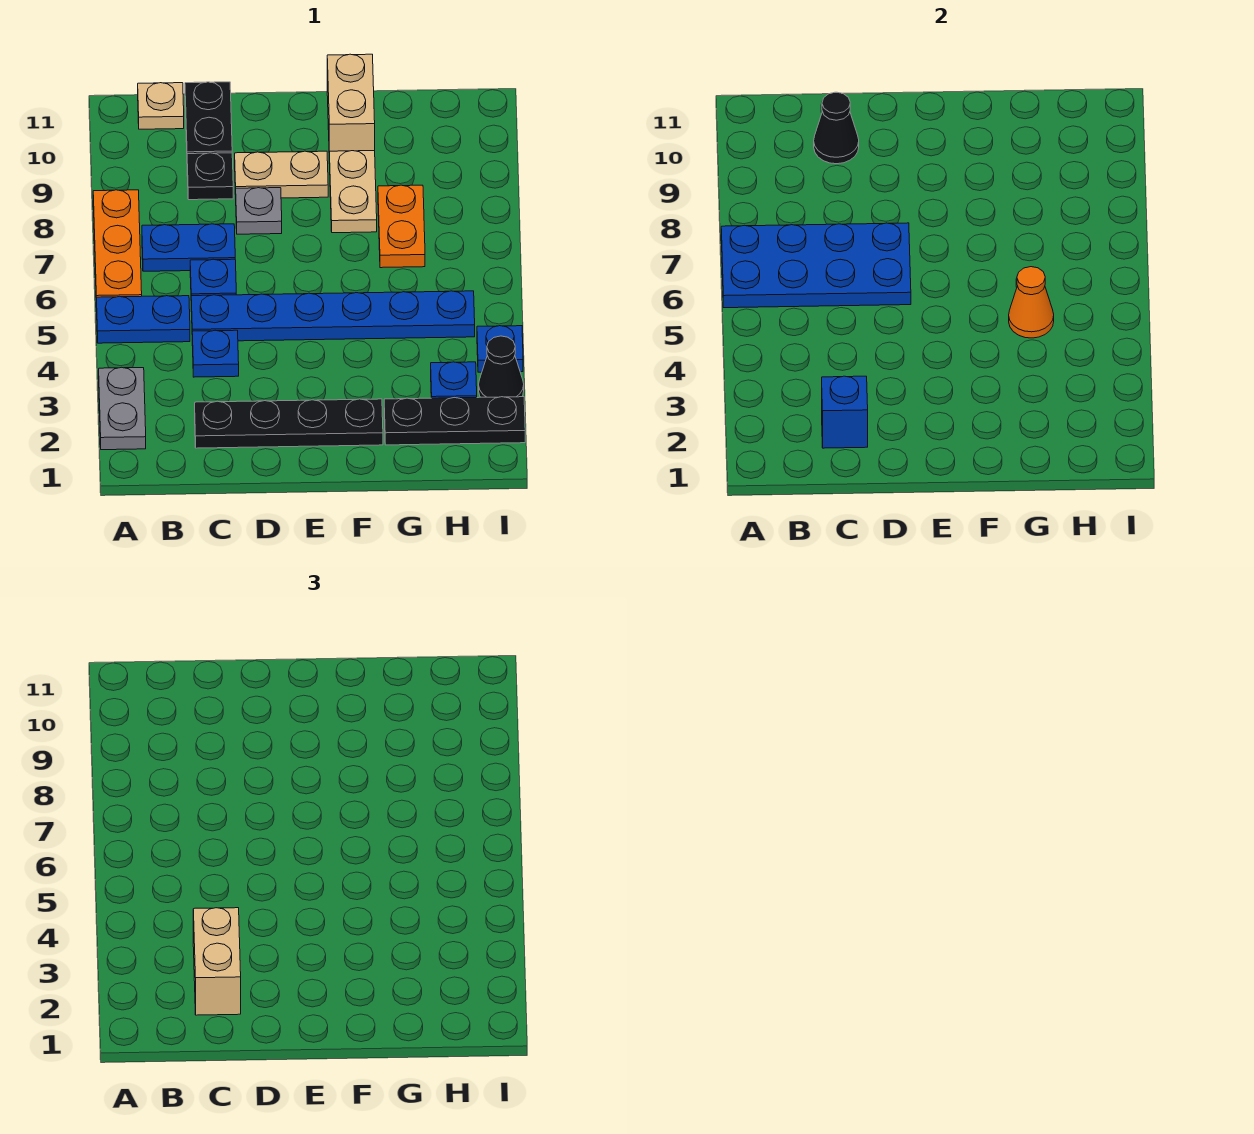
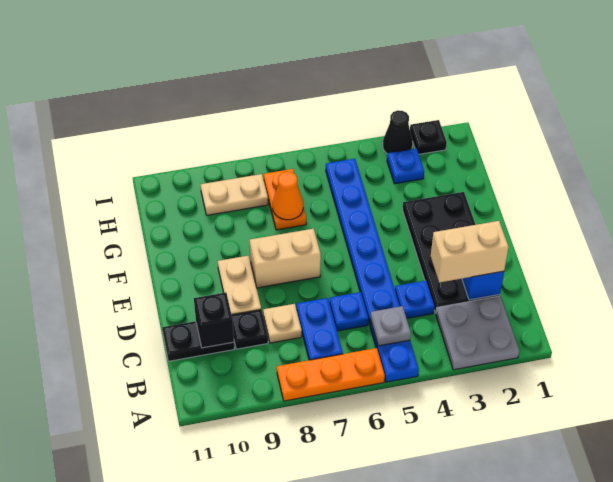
grey 1x2 plate [99,367,146,450] -> grey 2x2 plate [436,296,519,370]
blue 2x4 plate [721,223,911,308] -> none
tan 1x1 plate [138,83,184,129] -> tan 1x1 plate moved to [263,304,302,343]
black 1x4 plate [195,399,383,448] -> black 2x4 plate [402,192,500,313]
black 1x1 cone [814,92,859,164] -> black 1x1 brick [194,293,234,348]
grey 1x1 plate [236,188,282,234] -> grey 1x1 plate moved to [370,306,411,346]
tan 1x2 plate [329,151,377,233] -> tan 1x2 plate moved to [201,174,268,215]
tan 1x2 brick [327,54,375,151] -> tan 1x2 brick moved to [250,229,321,288]
black 1x3 plate [384,397,525,445] -> black 1x1 plate [410,120,447,154]
orange 1x1 cone [1009,267,1054,338] -> orange 1x1 cone moved to [273,172,303,220]
orange 1x2 plate [378,185,425,268] -> orange 1x2 plate turned to [264,169,306,230]
blue 1x1 plate [477,326,523,372] -> none

